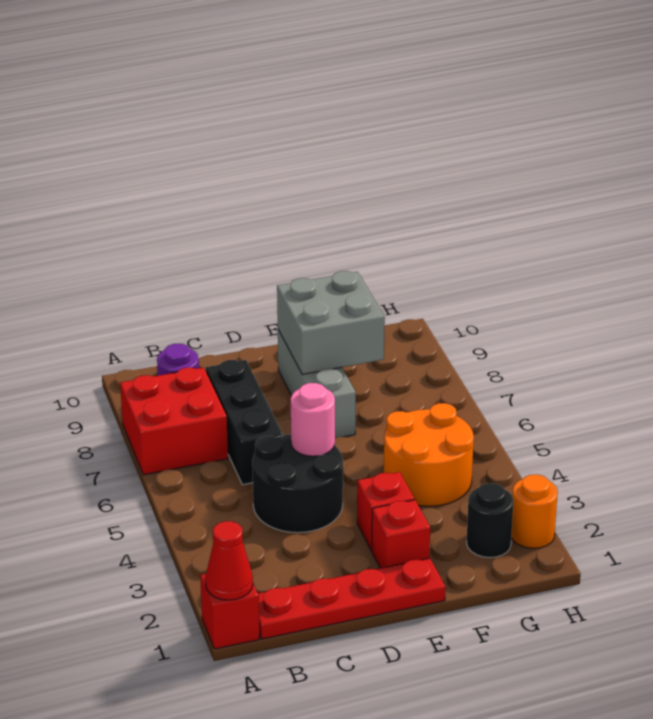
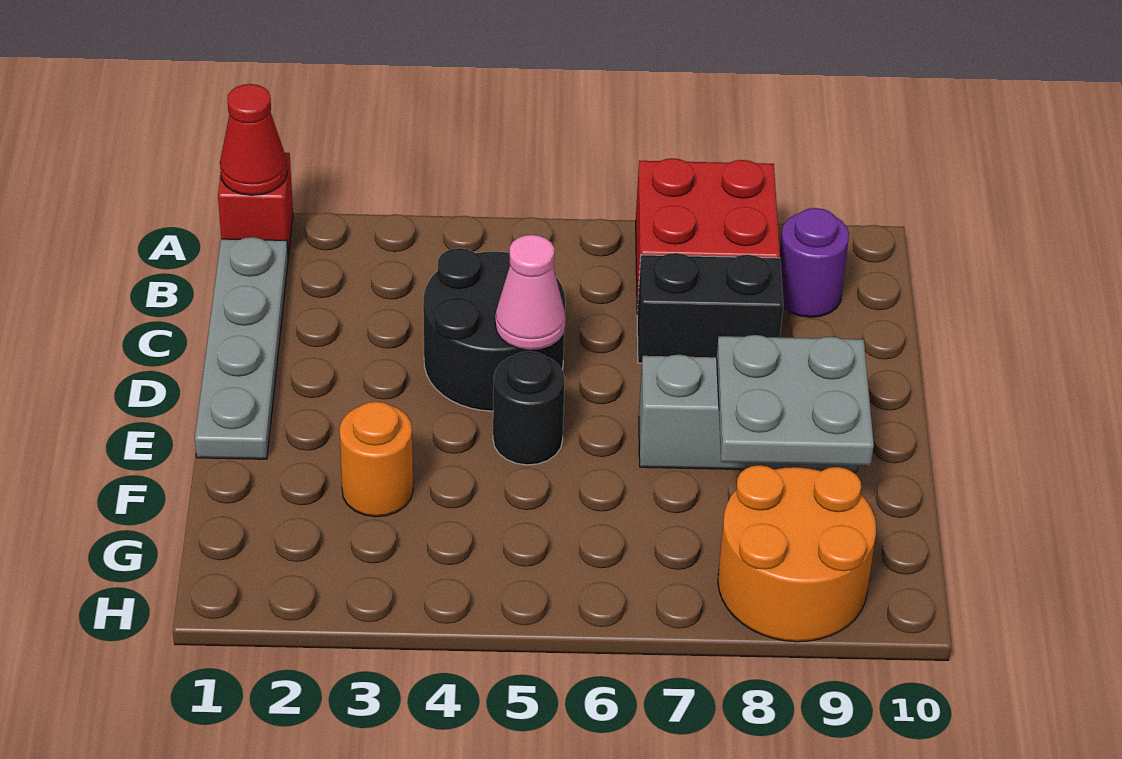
red 1x4 plate [258,558,446,639] -> grey 1x4 plate [195,237,288,459]
black 1x3 brick [206,360,283,485] -> black 1x2 brick [637,253,783,363]
pink 1x1 round brick [291,383,335,456] -> pink 1x1 cone [495,235,566,350]
red 1x1 brick [372,500,430,568] -> none
red 1x1 brick [357,472,414,550] -> none
grey 2x2 brick [277,271,385,374] -> grey 2x2 plate [717,335,874,466]
orange 2x2 round brick [384,403,474,506] -> orange 2x2 round brick moved to [718,465,876,642]
black 1x1 round brick [467,483,514,558] -> black 1x1 round brick moved to [493,351,565,465]
orange 1x1 round brick [511,474,558,548] -> orange 1x1 round brick moved to [339,402,413,517]

